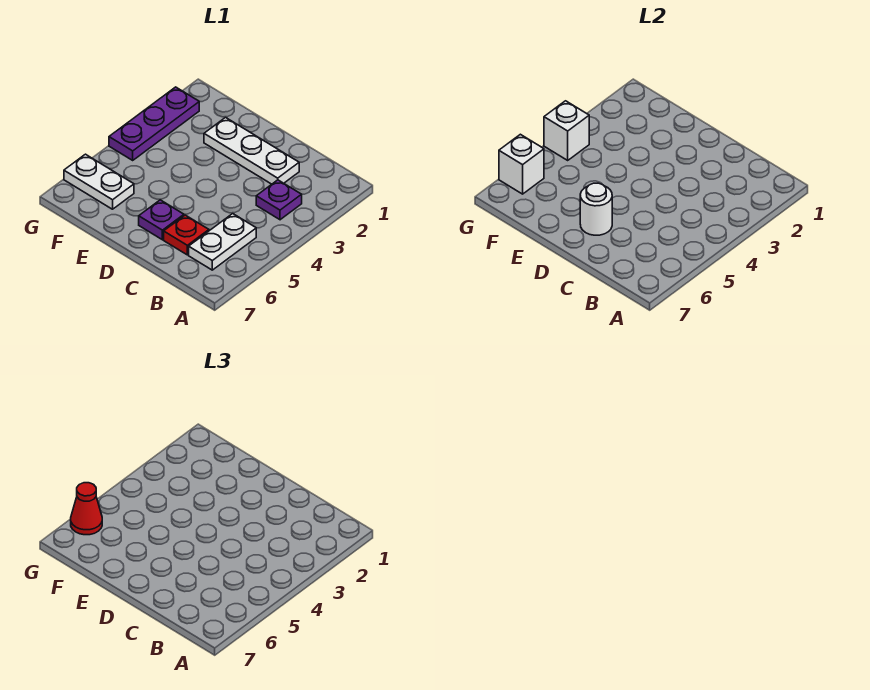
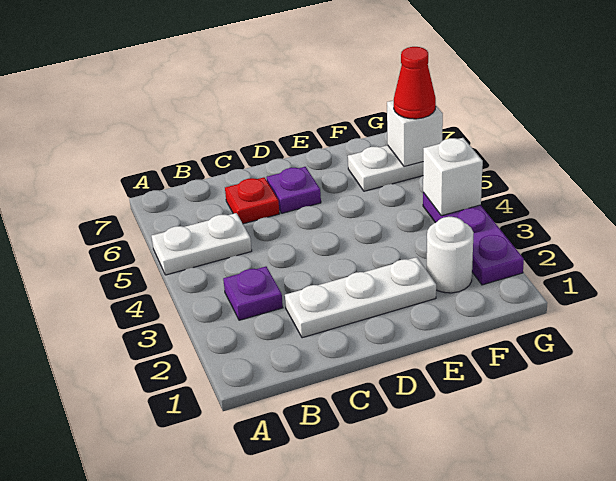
white 1x2 plate [189,214,256,270] -> white 1x2 plate turned to [152,213,252,275]
white 1x1 round brick [580,183,612,235] -> white 1x1 round brick moved to [427,217,474,293]

